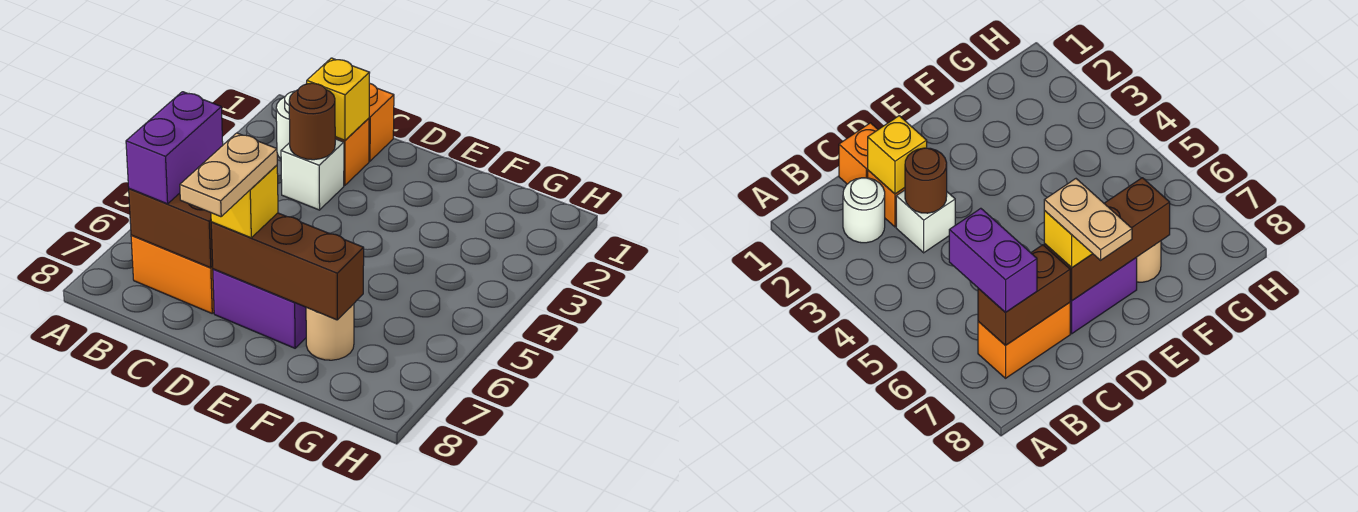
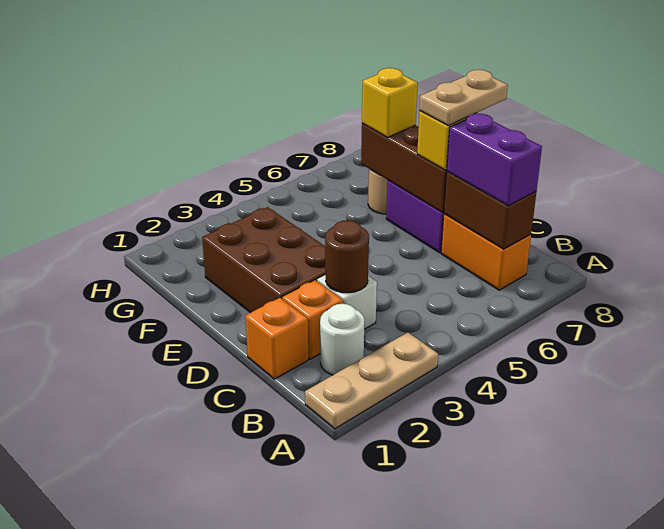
none -> tan 1x3 plate [305,332,438,429]
purple 1x2 brick [126,92,223,204] -> purple 1x2 brick turned to [447,114,542,206]
yellow 1x1 brick [307,58,369,140] -> yellow 1x1 brick moved to [362,68,418,138]
none -> brown 2x3 brick [202,207,326,313]

